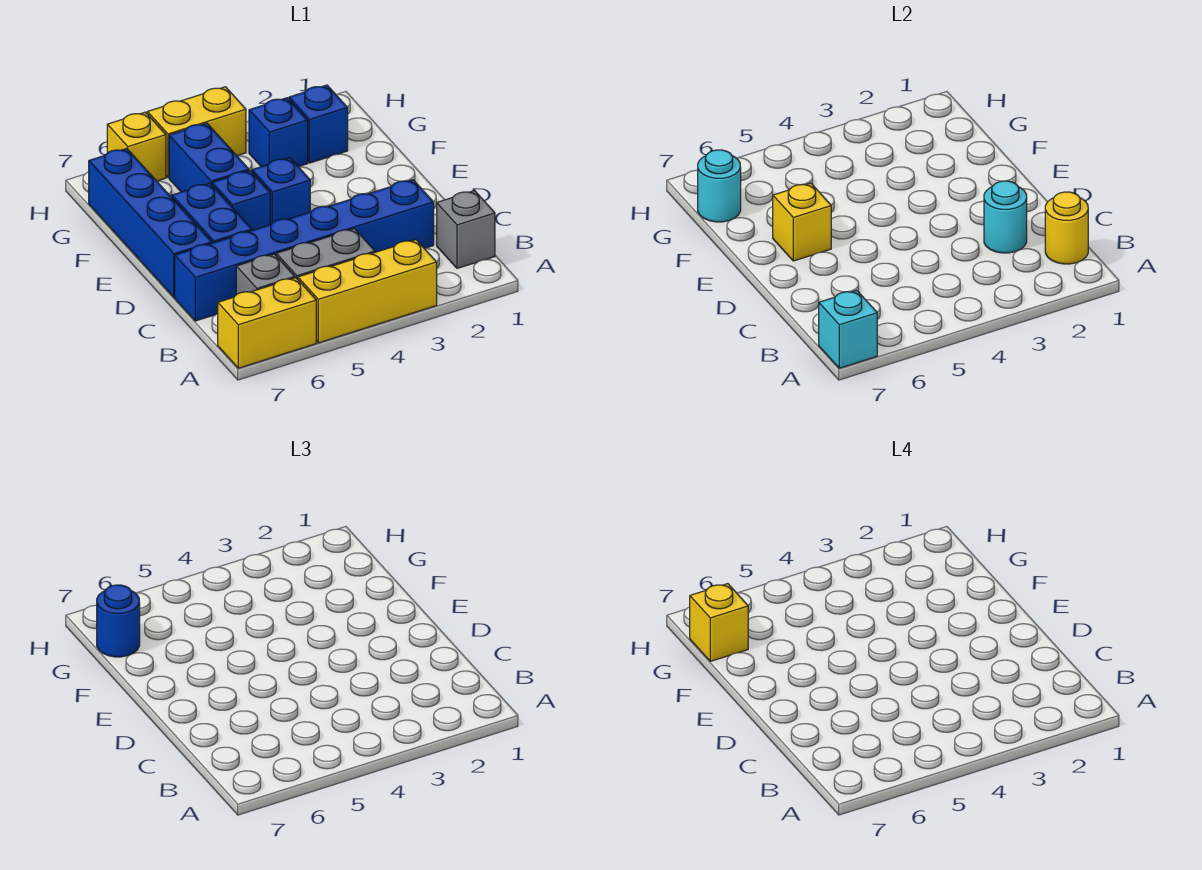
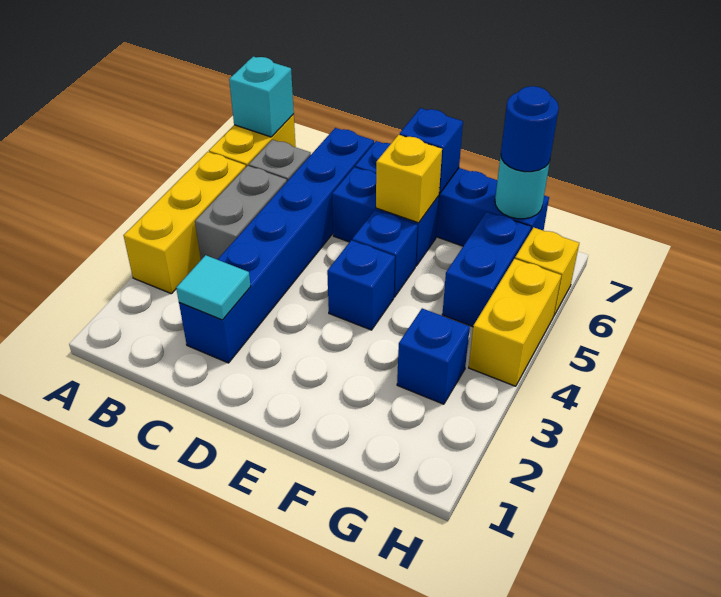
grey 1x1 brick [437,191,495,268] -> none
yellow 1x1 round brick [1045,192,1088,264] -> none
cyan 1x1 round brick [984,181,1027,253] -> cyan 1x1 tile [176,255,251,320]
blue 1x2 brick [169,123,249,192] -> blue 1x2 brick turned to [442,212,531,327]
blue 1x1 brick [289,85,348,163] -> blue 1x1 brick moved to [400,108,463,194]
yellow 1x1 brick [690,584,748,661] -> none

